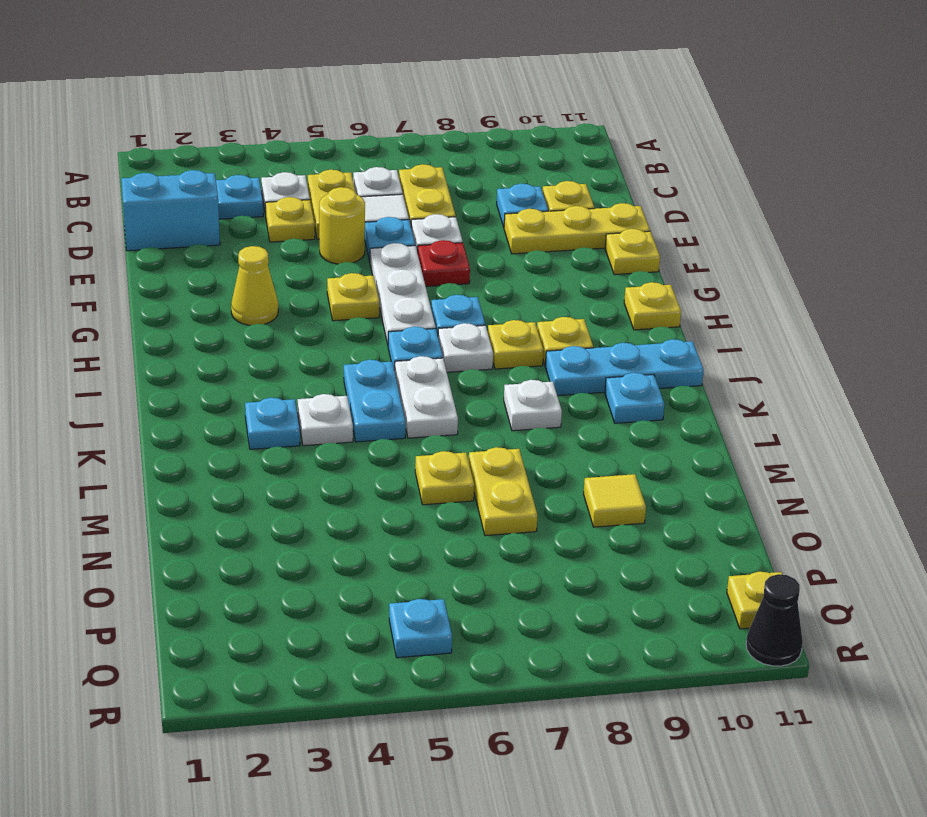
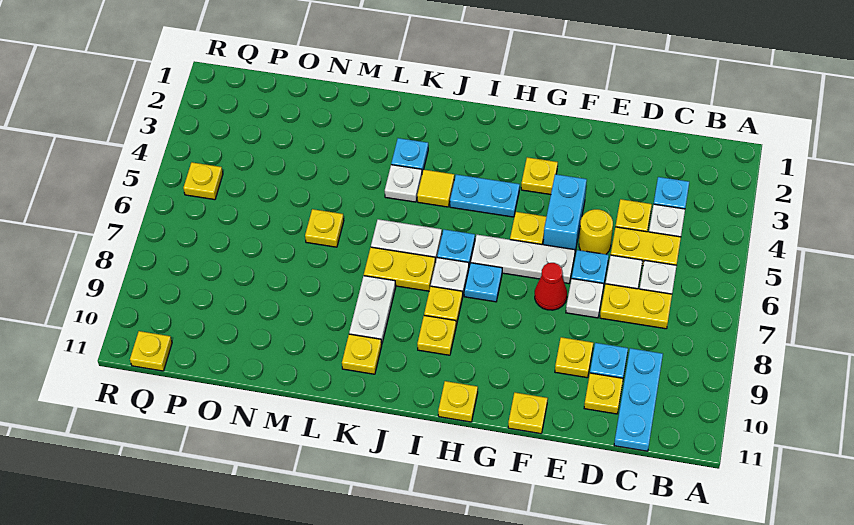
cyan 1x2 brick [121,170,220,251] -> cyan 1x2 brick moved to [543,174,587,252]
yellow 1x3 plate [504,203,650,254] -> yellow 1x1 plate [555,337,593,378]
red 1x1 plate [418,240,470,286] -> red 1x1 cone [535,263,567,310]
yellow 1x1 cone [231,246,278,325] -> yellow 1x1 plate [521,157,558,195]
cyan 1x2 plate [344,360,406,442] -> cyan 1x2 plate moved to [450,175,520,217]
cyan 1x3 plate [545,339,704,396] -> cyan 1x3 plate moved to [614,348,663,451]
white 1x1 plate [504,380,562,431] -> white 1x2 plate [349,276,396,343]
cyan 1x1 plate [605,373,665,423] -> yellow 1x1 plate [342,334,382,374]
yellow 1x2 plate [469,447,538,536] -> yellow 1x2 plate moved to [364,247,436,291]
yellow 1x1 tile [584,474,646,527] -> yellow 1x1 tile moved to [417,170,454,207]
cyan 1x1 plate [389,599,452,658] -> yellow 1x1 plate [183,162,223,200]
black 1x1 cone [746,574,803,666] -> none

